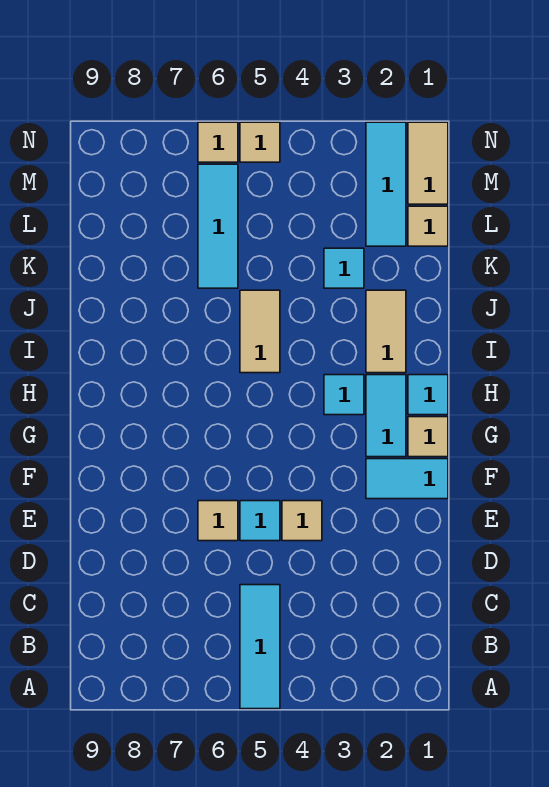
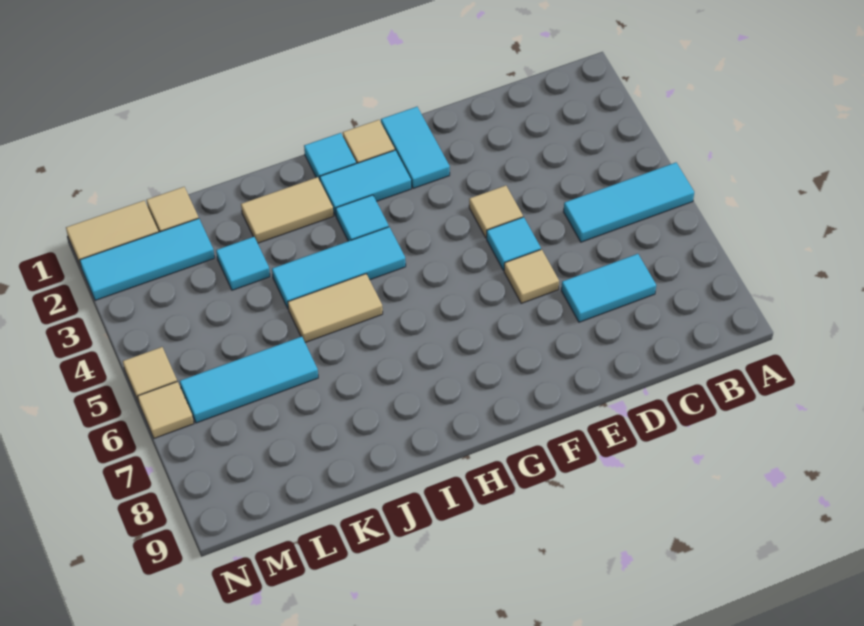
none -> cyan 1x2 tile [561,254,656,322]
none -> cyan 1x3 tile [272,227,406,308]

